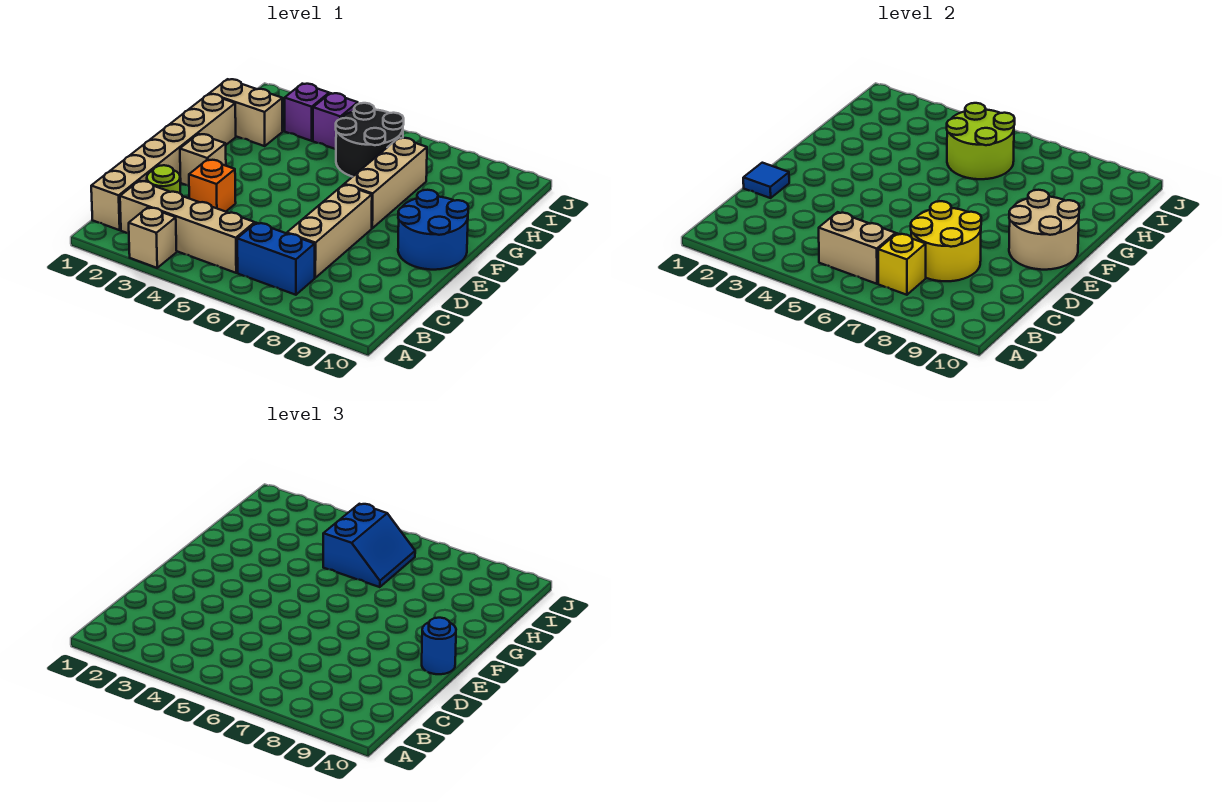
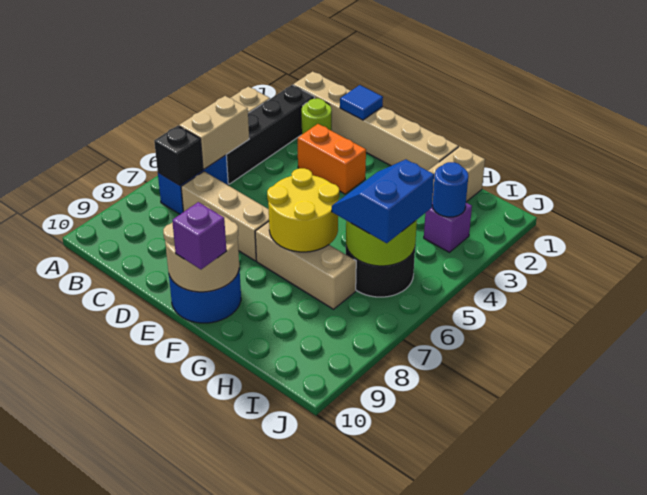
tan 1x4 brick [120,181,255,273] -> black 1x4 brick [226,85,314,184]
yellow 1x1 brick [878,233,926,295] -> black 1x1 brick [154,126,203,185]
yellow 2x2 round brick [911,201,981,281] -> yellow 2x2 round brick moved to [267,168,339,252]
orange 1x1 brick [189,159,236,212] -> orange 1x2 brick [298,124,366,194]
tan 1x1 brick [180,134,226,185] -> none
blue 1x1 round brick [422,618,456,674] -> blue 1x1 round brick moved to [432,162,468,217]
blue 2x2 slope [323,504,415,587] -> blue 2x2 slope turned to [332,159,434,243]
purple 1x1 brick [313,93,358,149] -> purple 1x1 brick moved to [172,202,226,269]

